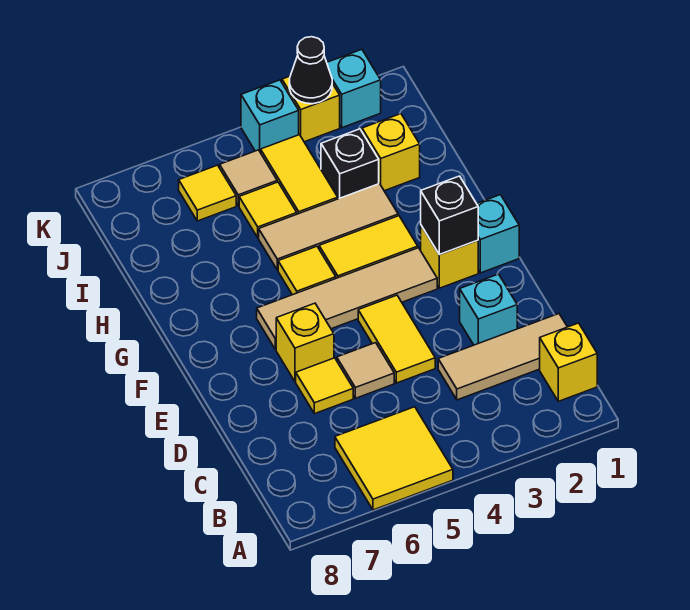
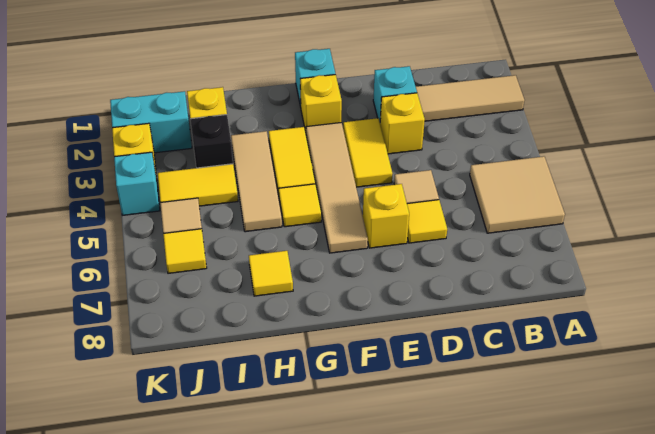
yellow 2x2 tile [335,407,453,510] -> tan 2x2 tile [470,156,565,233]
yellow 1x1 brick [540,323,597,401] -> yellow 1x1 brick moved to [380,93,425,154]
tan 1x3 tile [438,314,567,400] -> tan 1x3 tile turned to [416,75,525,121]
yellow 1x2 tile [358,295,435,383] -> yellow 1x2 tile turned to [343,118,393,187]
black 1x1 brick [421,176,478,255] -> none
yellow 1x1 tile [239,182,297,238] -> yellow 1x1 tile moved to [249,251,293,296]
cyan 1x1 brick [327,50,381,128] -> cyan 1x2 brick [110,91,192,153]
black 1x1 cone [289,37,332,104] -> none

